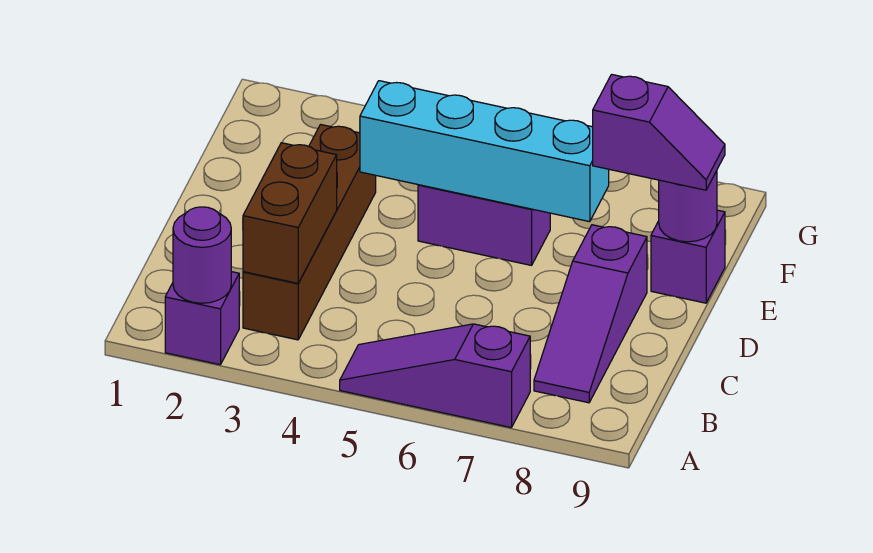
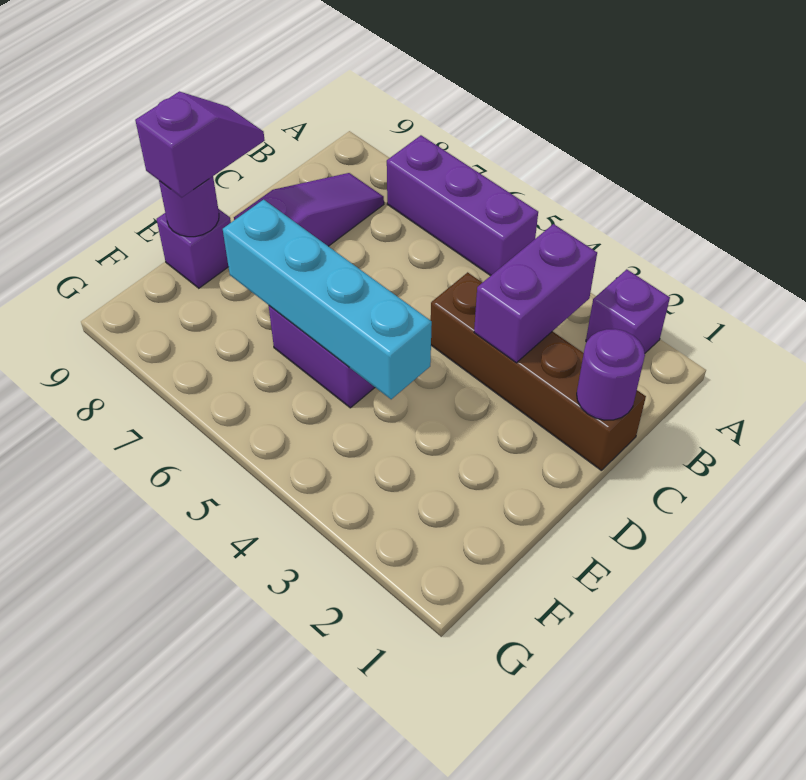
purple 1x1 round brick [173,207,231,303] -> purple 1x1 round brick moved to [577,329,645,420]
purple 1x3 slope [340,324,530,427] -> purple 1x3 brick [387,135,538,276]
brown 1x4 brick [243,125,376,340] -> brown 1x4 brick turned to [431,272,646,470]
brown 1x2 brick [243,143,337,283] -> purple 1x2 brick [474,224,597,363]
purple 1x2 slope [593,74,725,190] -> purple 1x2 slope turned to [135,92,265,197]

